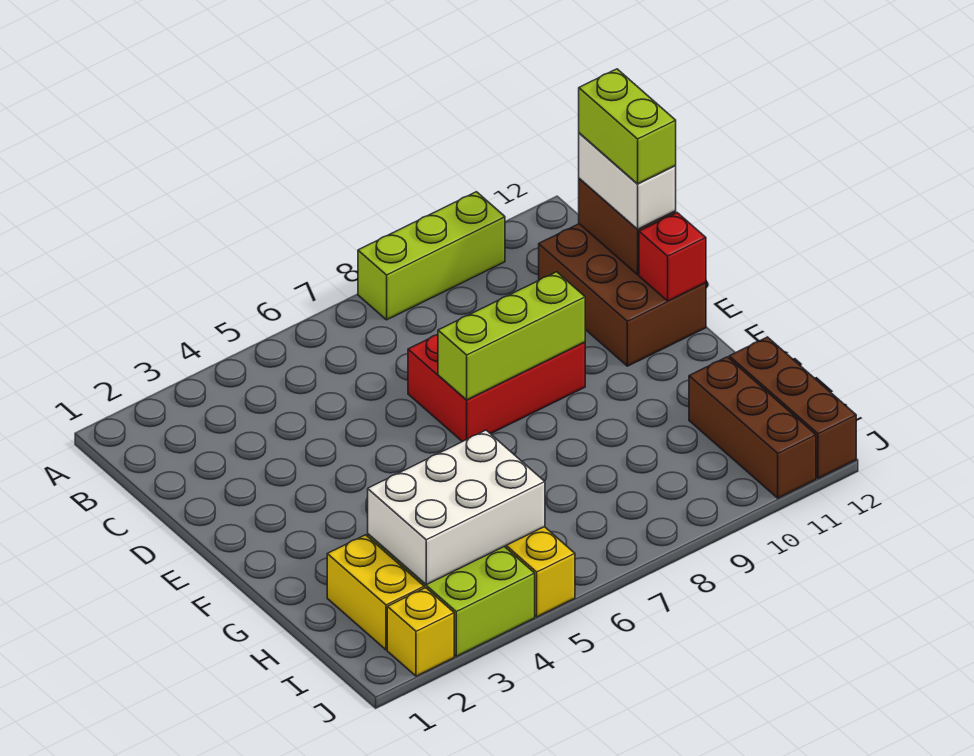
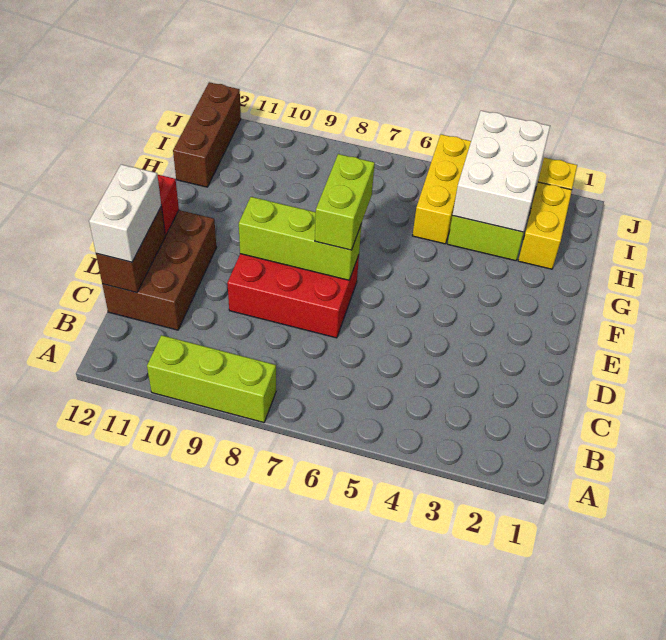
lime 1x2 brick [579,69,676,184] -> lime 1x2 brick moved to [315,154,375,250]
white 2x3 brick [368,430,545,585] -> white 2x3 brick turned to [453,111,550,232]
brown 1x3 brick [689,357,816,498] -> none

